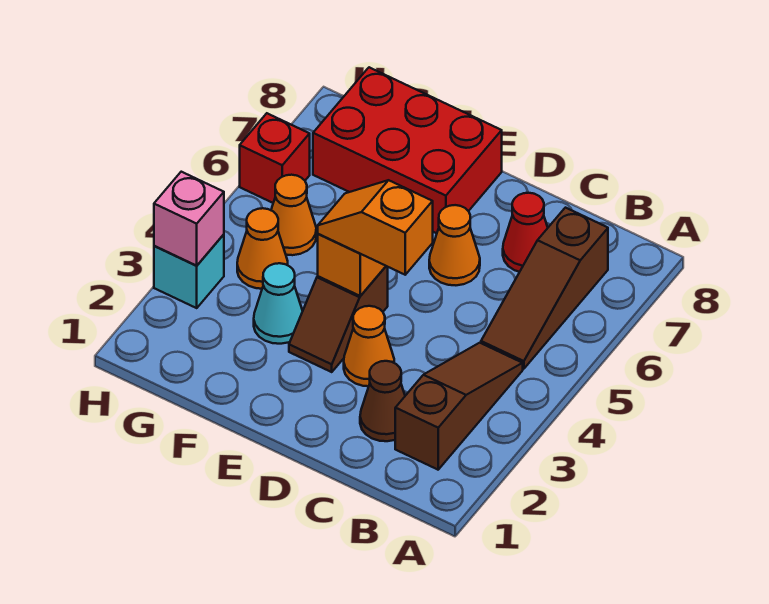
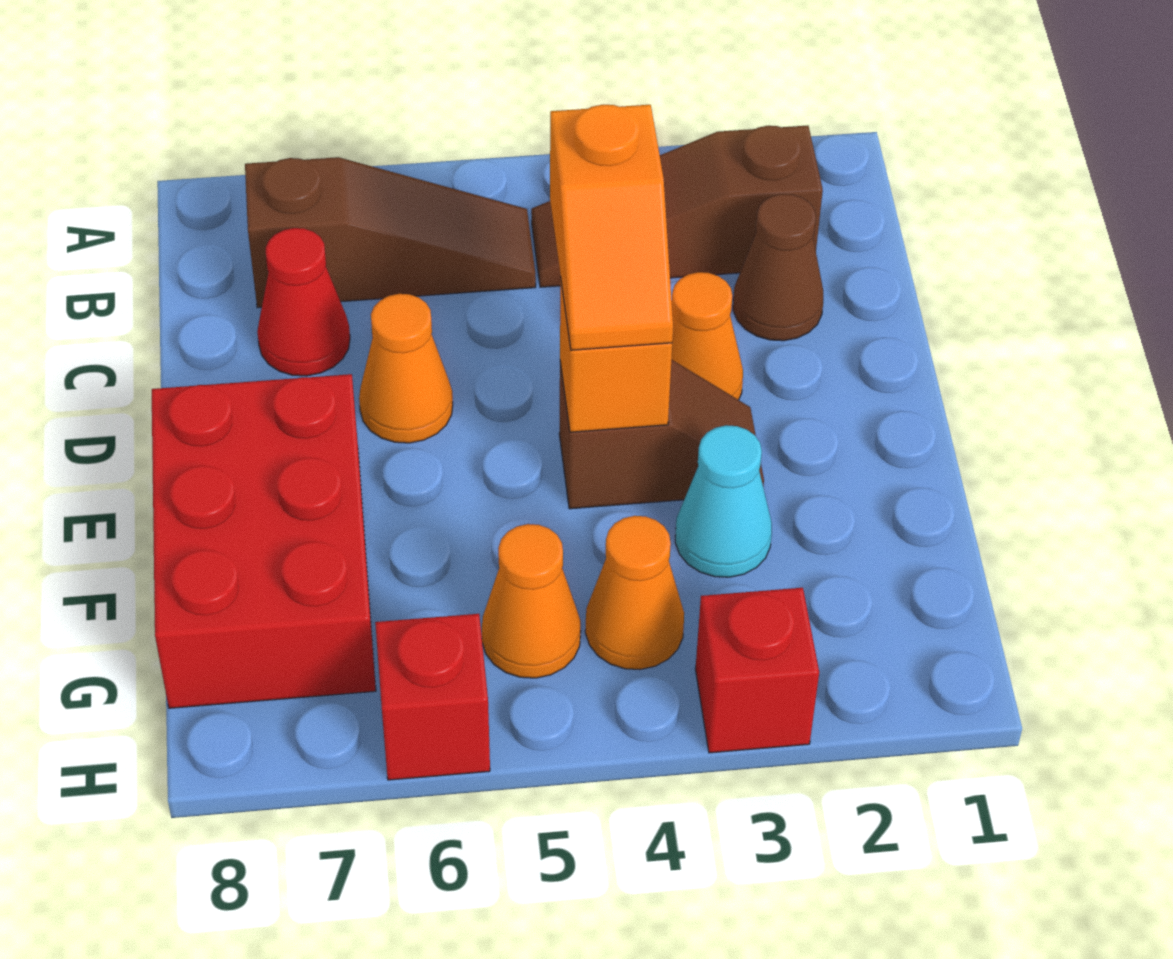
cyan 1x1 brick [154,234,224,308] -> red 1x1 brick [695,588,819,753]
pink 1x1 brick [154,172,224,266] -> none

